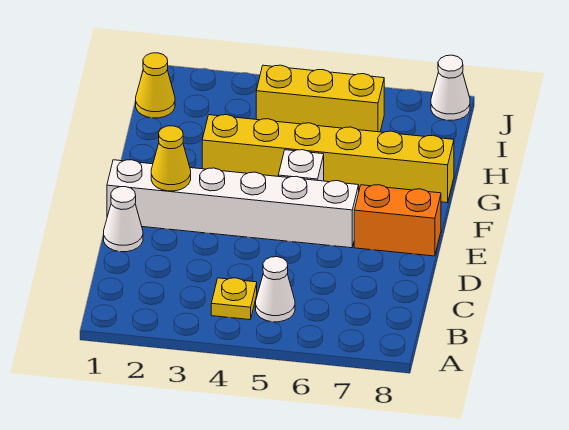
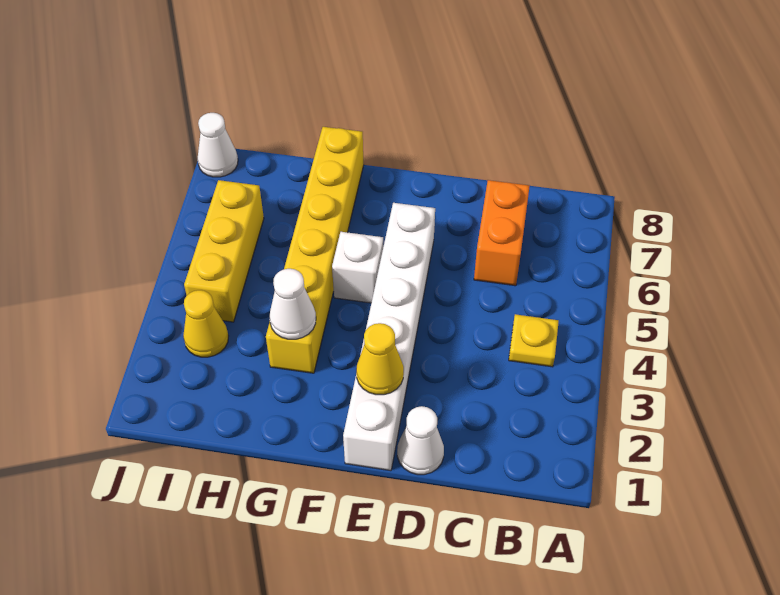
white 1x1 cone [256,257,295,322] -> white 1x1 cone moved to [269,269,316,339]
orange 1x2 brick [354,185,441,256] -> orange 1x2 brick moved to [474,180,530,286]
yellow 1x1 cone [136,53,175,118] -> yellow 1x1 cone moved to [183,290,228,357]

